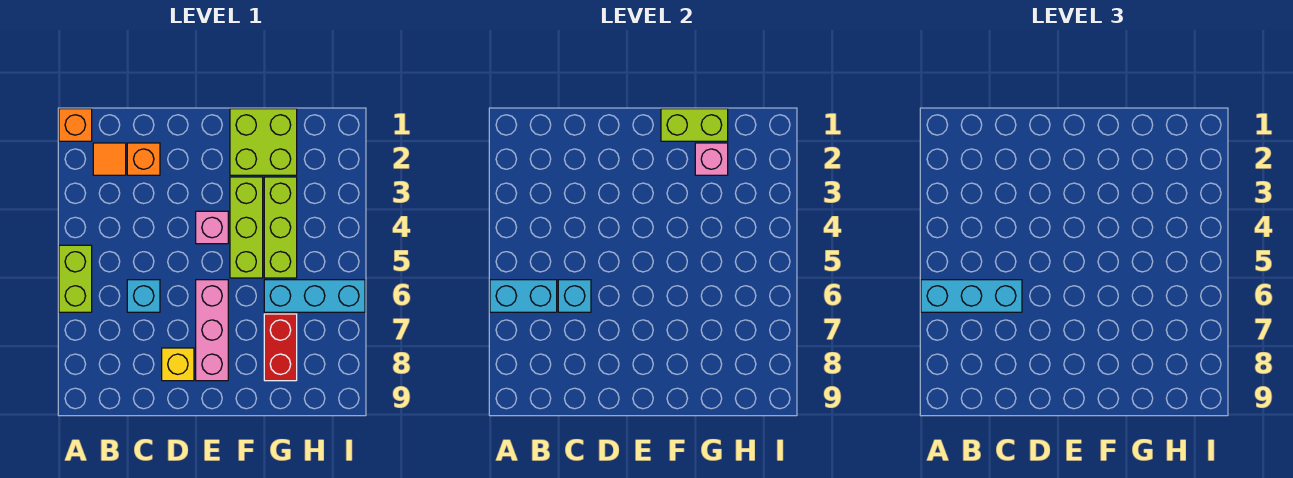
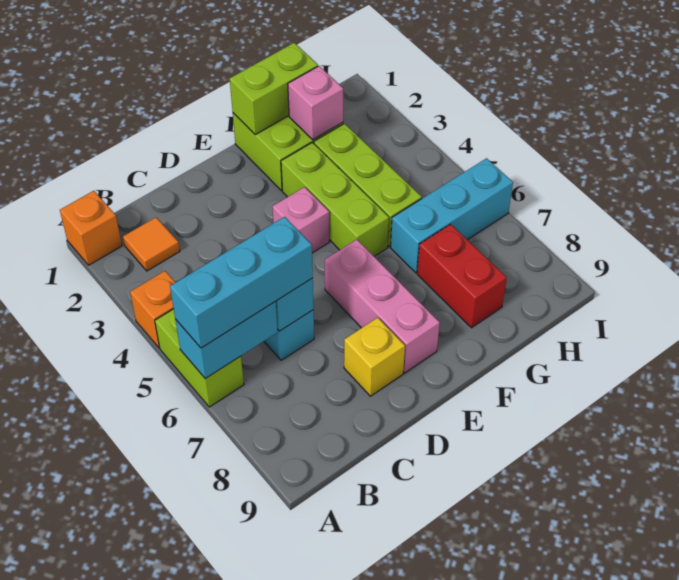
orange 1x1 brick [127,143,160,175] -> orange 1x1 brick moved to [130,271,176,348]

